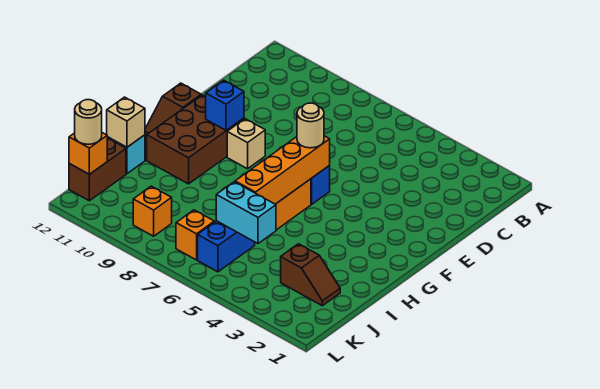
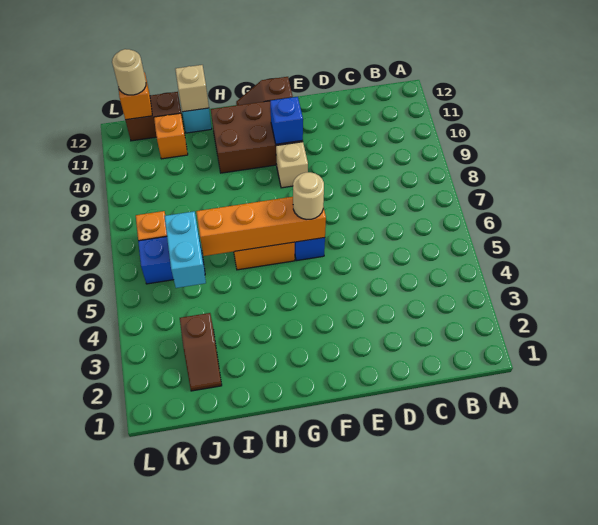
orange 1x1 brick [133,186,172,236] -> orange 1x1 brick moved to [154,113,188,159]

